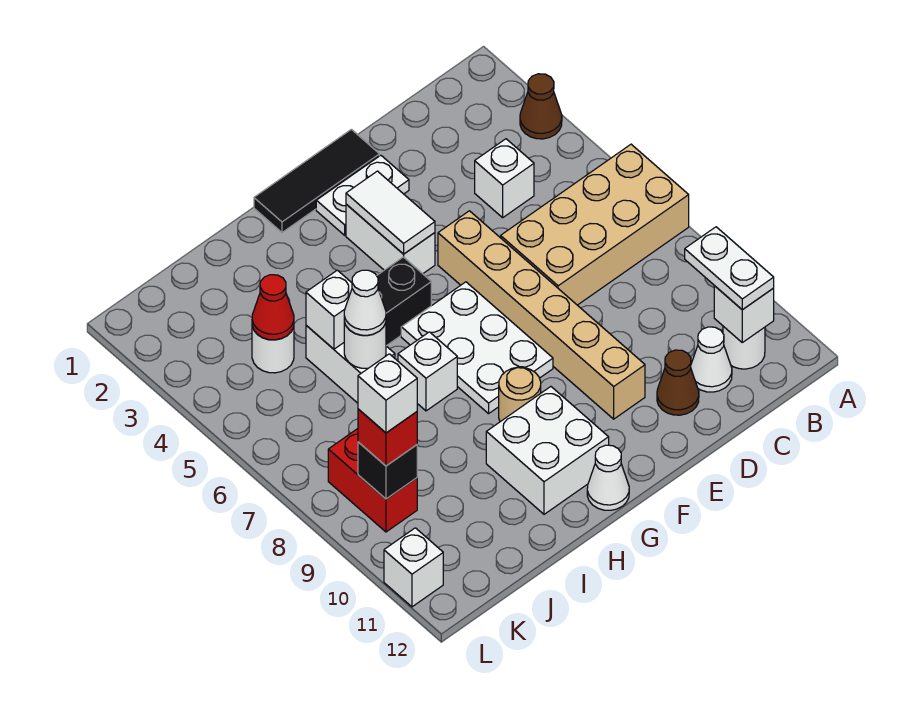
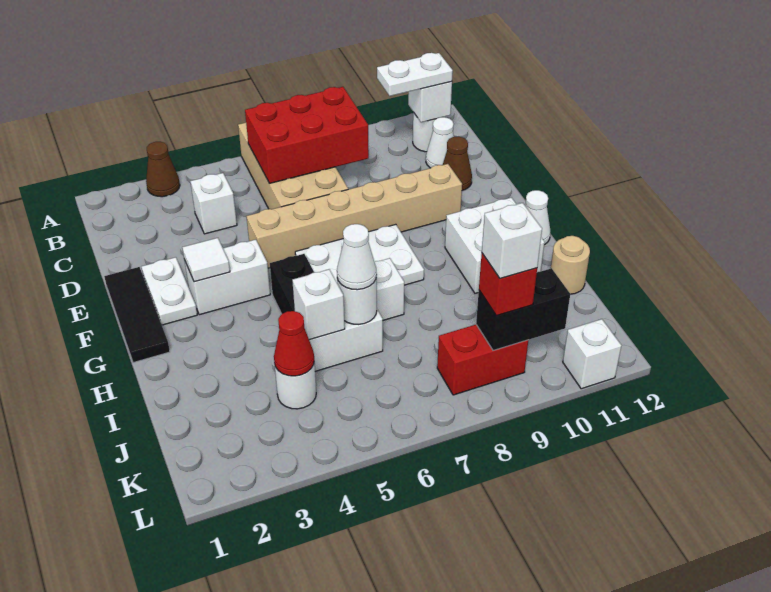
none -> red 2x3 brick [245,87,369,183]
white 1x2 tile [346,171,435,254] -> white 1x1 tile [182,238,230,282]
tan 1x1 round brick [499,367,541,422] -> tan 1x1 round brick moved to [551,236,590,294]
black 1x1 brick [358,442,417,499] -> black 1x2 brick [476,268,570,351]

